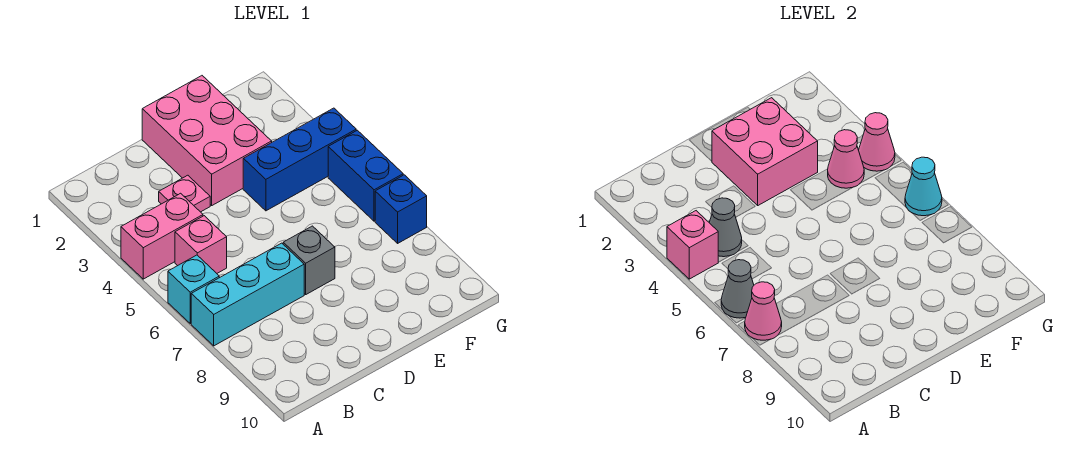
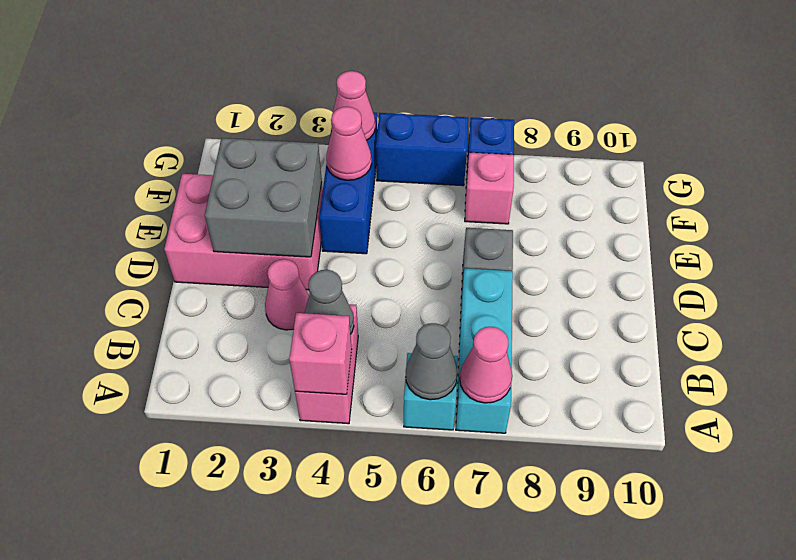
pink 1x1 brick [175,216,227,273] -> pink 1x1 brick moved to [465,152,514,224]
pink 1x1 plate [159,175,210,212] -> pink 1x1 cone [265,259,309,330]
pink 2x2 brick [712,98,818,205] -> grey 2x2 brick [205,138,322,257]
cyan 1x1 cone [905,157,942,216] -> none

